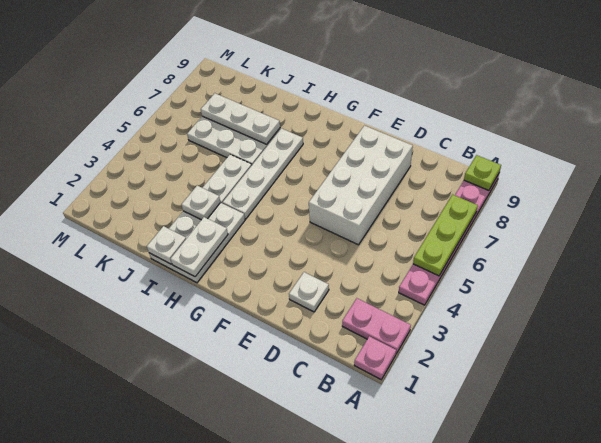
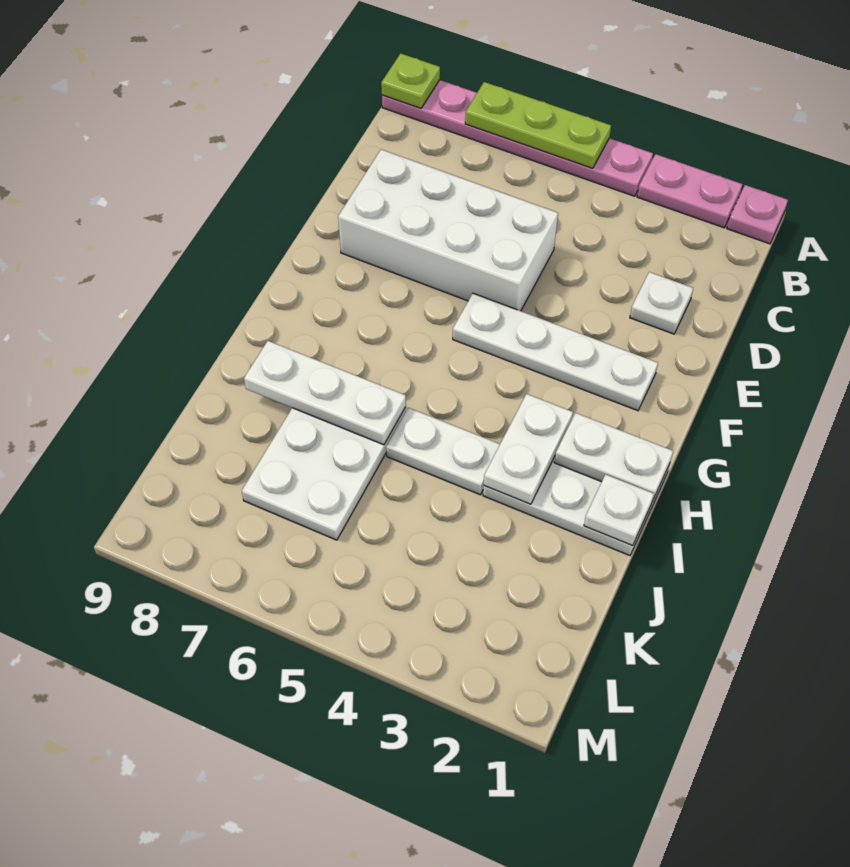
pink 1x2 plate [342,298,411,354] -> pink 1x2 plate turned to [637,154,742,228]
white 1x4 plate [223,128,303,219] -> white 1x4 plate moved to [453,293,658,411]
white 1x1 plate [182,186,220,220] -> white 1x2 plate [484,394,573,504]
white 1x3 plate [201,93,280,144] -> white 1x3 plate turned to [244,341,406,445]

